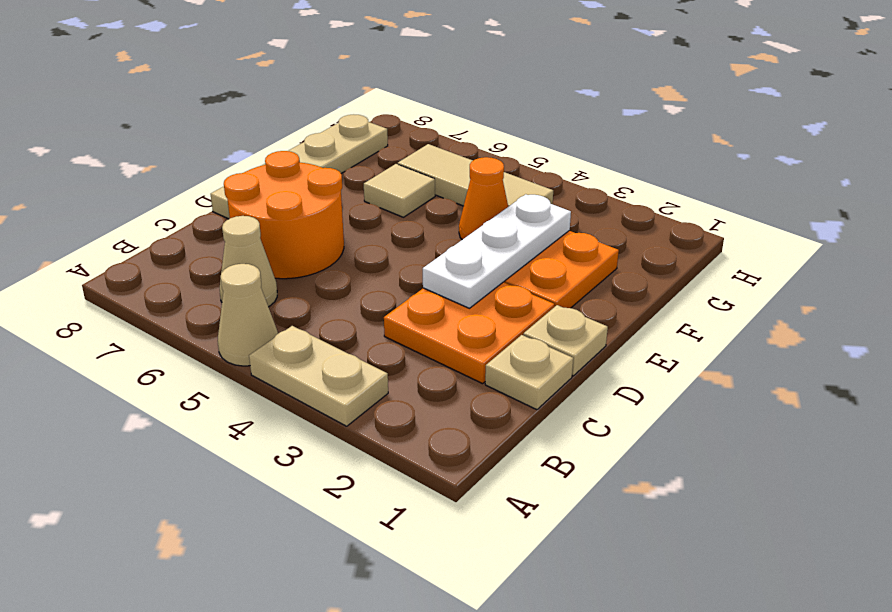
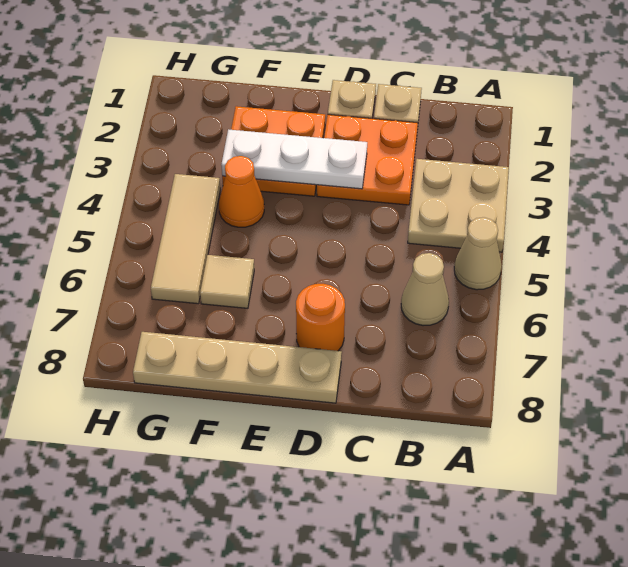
tan 1x2 plate [249,326,388,426] -> tan 2x2 plate [408,159,509,252]
orange 2x2 round brick [224,151,344,279] -> orange 1x1 round brick [296,284,345,351]

